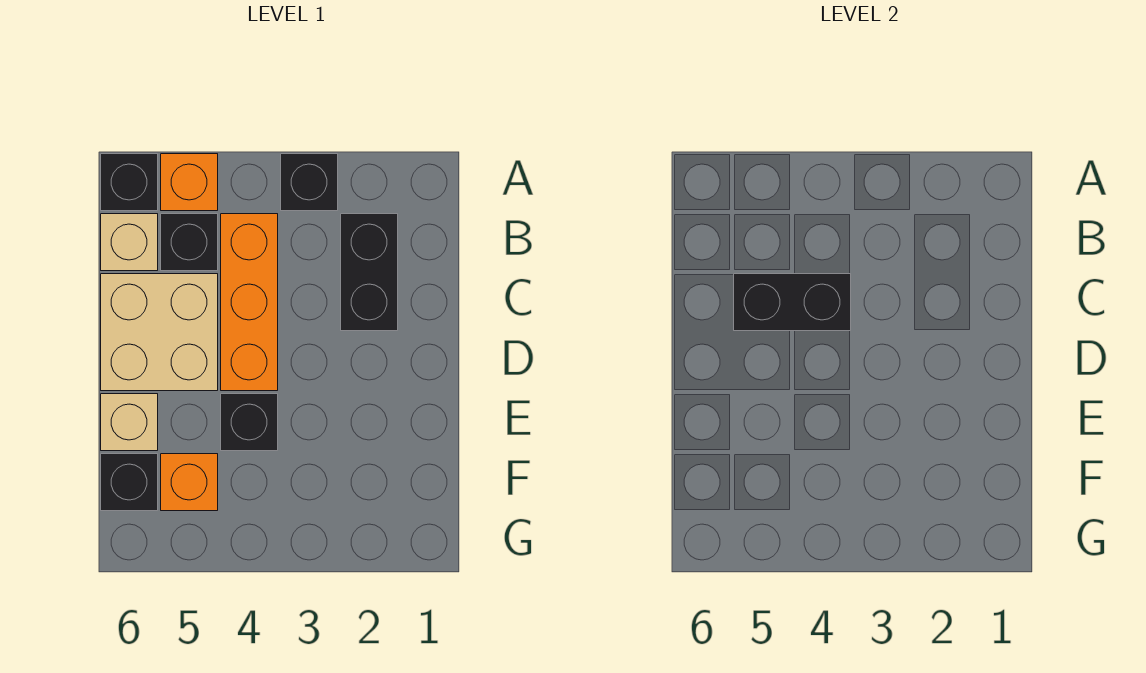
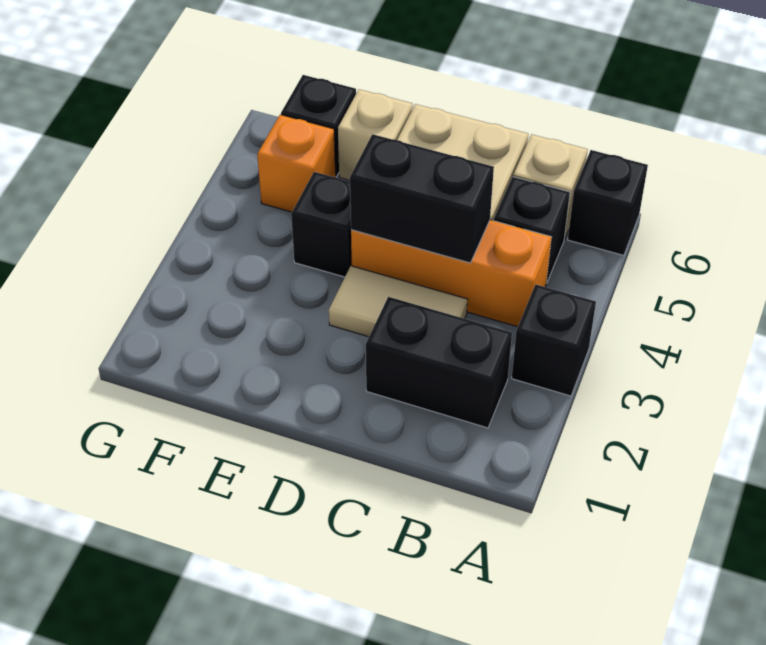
orange 1x1 brick [161,154,218,211] -> none
none -> tan 1x2 tile [329,266,467,337]
black 1x2 brick [734,274,851,331] -> black 1x2 brick turned to [350,134,494,263]

